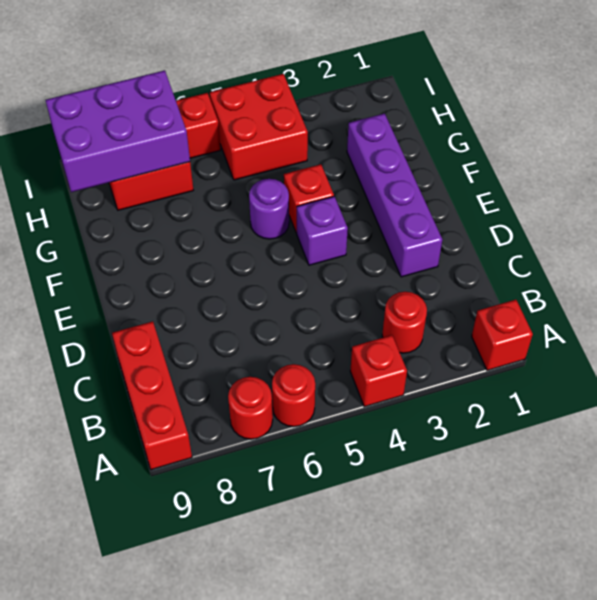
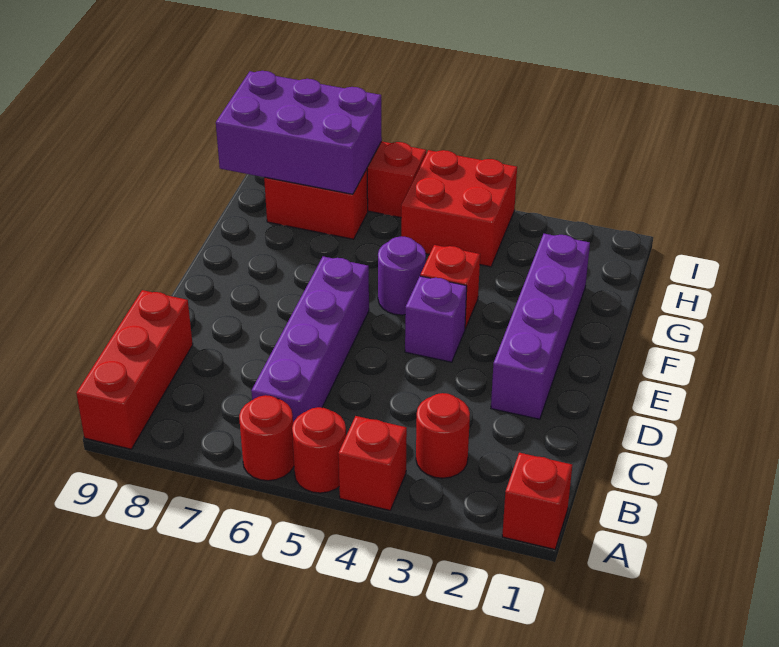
red 1x1 round brick [228,377,273,439] -> red 1x1 round brick moved to [292,407,346,493]
none -> purple 1x4 brick [251,256,369,422]

